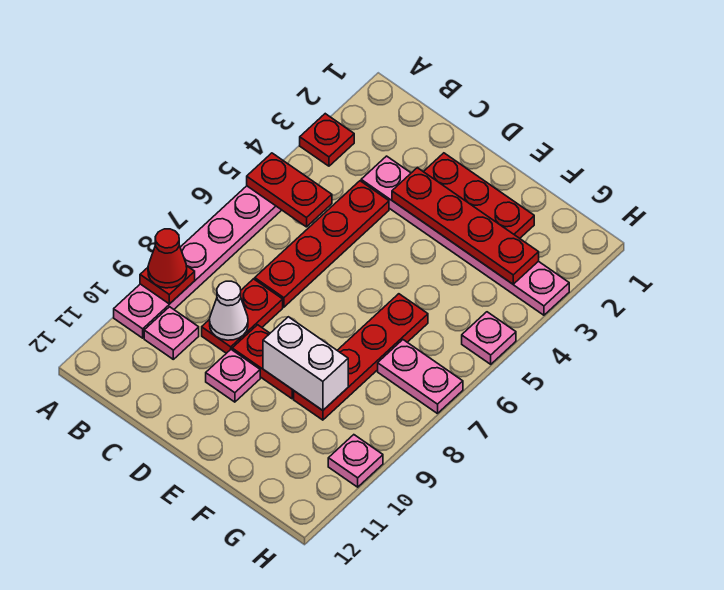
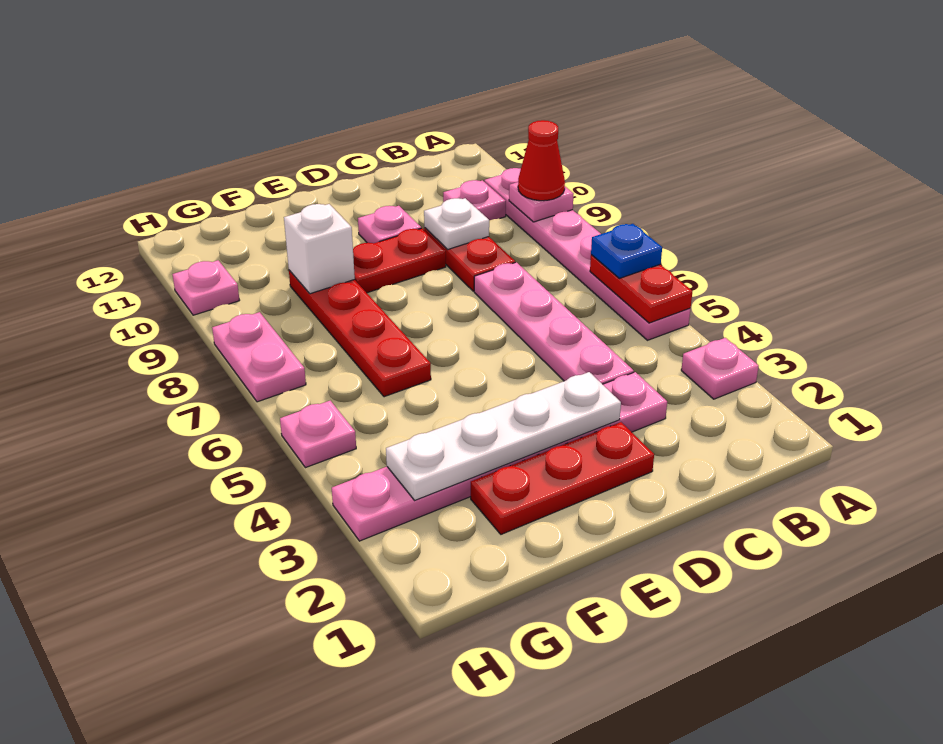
red 1x1 plate [300,114,354,166] -> pink 1x1 plate [681,338,759,399]
red 1x2 plate [247,153,332,227] -> red 1x2 plate turned to [590,255,692,323]
none -> blue 1x1 plate [591,224,662,278]
red 1x1 plate [140,266,195,304] -> pink 1x1 plate [509,182,574,222]
red 1x4 plate [255,181,389,307] -> pink 1x4 plate [474,262,634,384]
white 1x1 cone [210,281,248,340] -> white 1x1 plate [424,198,489,250]
red 1x4 plate [392,168,539,284] -> white 1x4 plate [386,372,621,500]
white 1x2 brick [263,317,348,410] -> white 1x1 brick [284,204,355,294]
pink 1x2 plate [378,340,463,414] -> pink 1x2 plate turned to [212,312,306,402]

